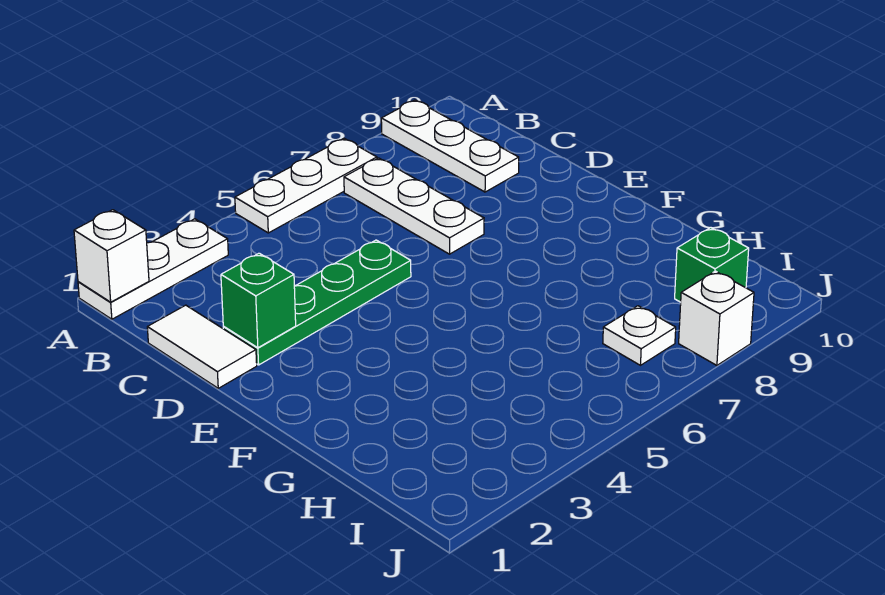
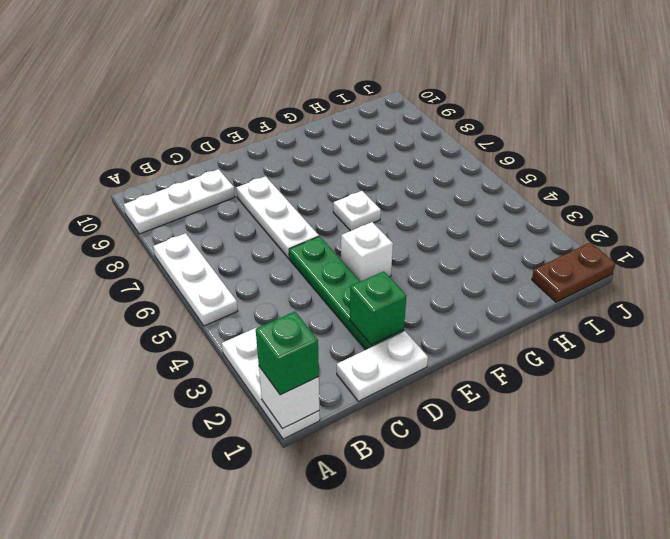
white 1x3 plate [344,158,484,254] -> white 1x3 plate turned to [236,176,319,258]
white 1x2 tile [147,305,257,388] -> white 1x2 plate [337,331,428,401]
none -> brown 1x2 plate [532,242,615,302]
white 1x1 plate [603,306,676,365] -> white 1x1 plate moved to [333,191,381,231]
green 1x1 brick [675,228,749,302] -> green 1x1 brick moved to [256,311,319,395]
white 1x1 brick [679,271,754,365] -> white 1x1 brick moved to [341,222,393,281]

